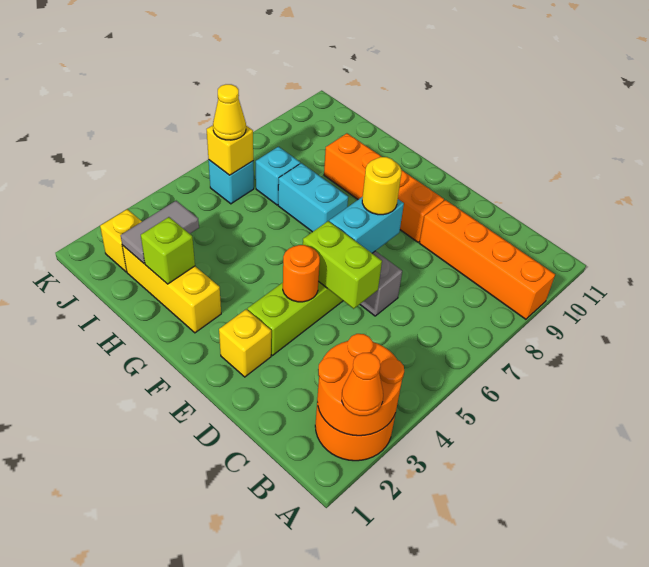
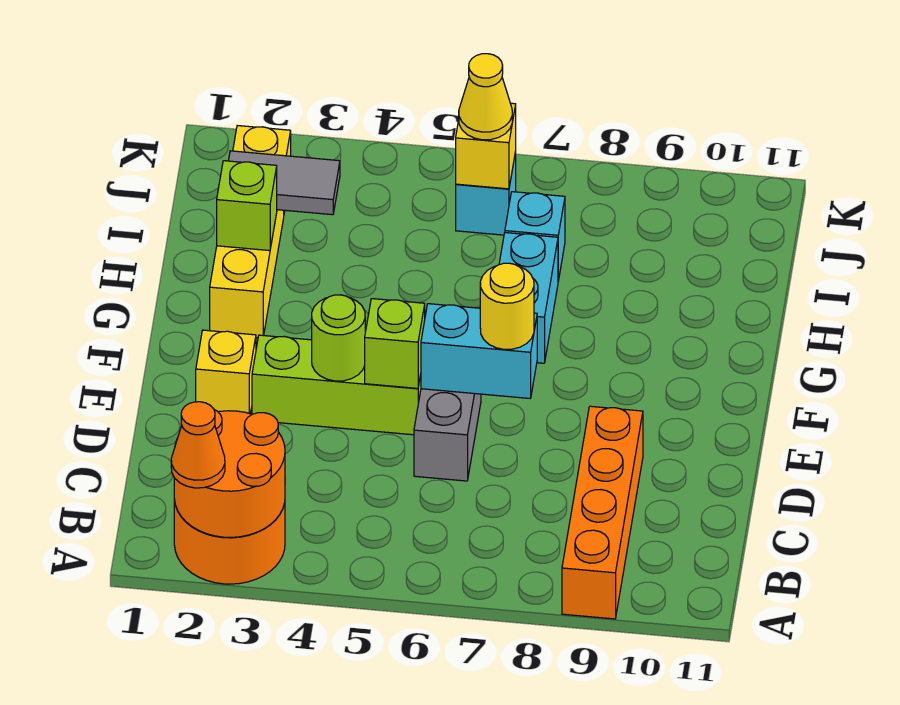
lime 1x2 brick [303,221,382,309] -> lime 1x1 brick [365,299,425,388]
orange 1x1 round brick [283,245,320,302] -> lime 1x1 round brick [312,295,365,381]
orange 1x4 brick [324,133,444,242] -> none

